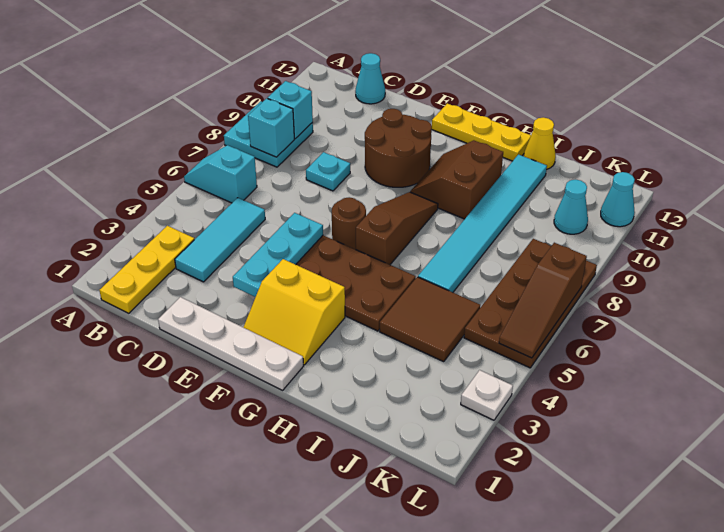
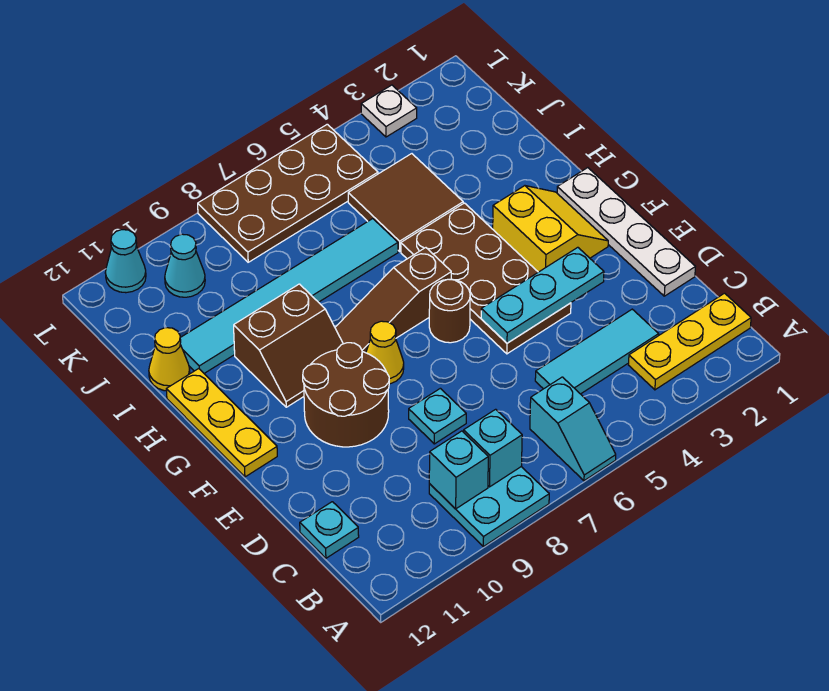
cyan 1x1 cone [355,53,385,104] -> cyan 1x1 plate [300,502,359,558]
none -> yellow 1x1 cone [366,321,404,384]
brown 1x3 slope [499,243,587,358] -> none

